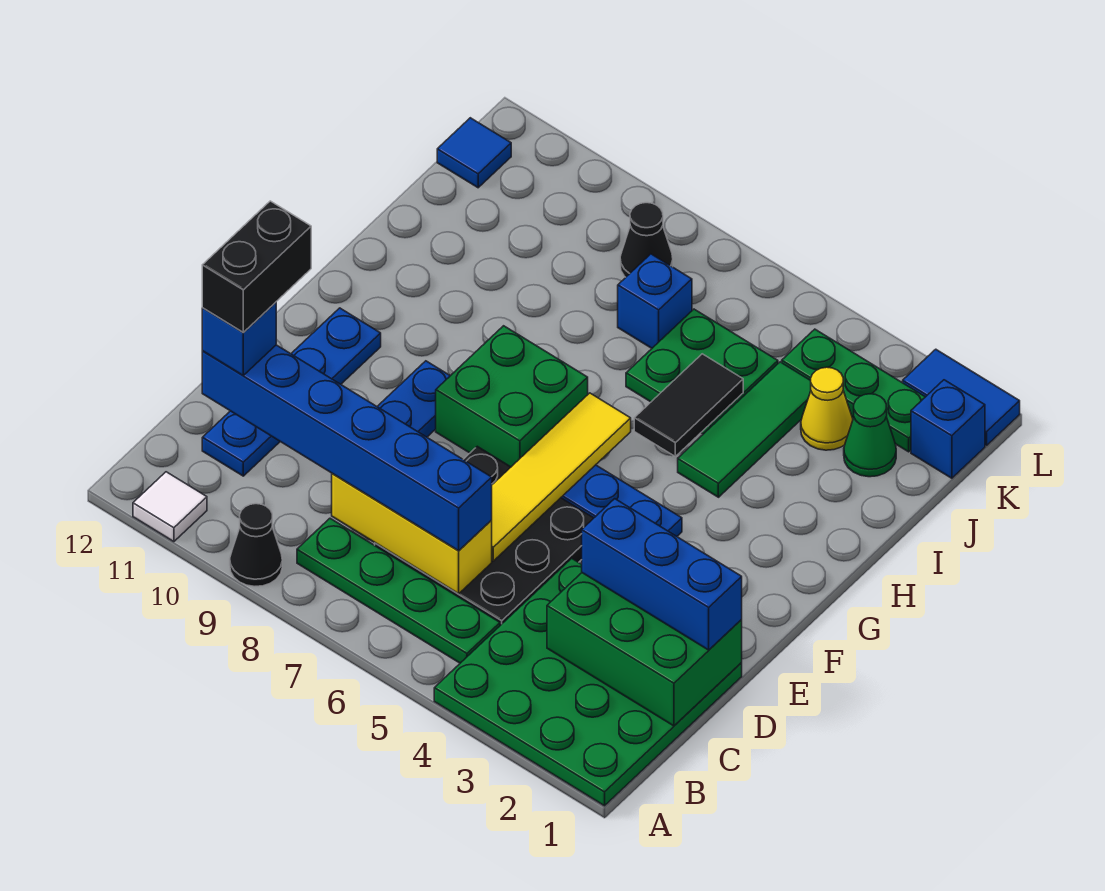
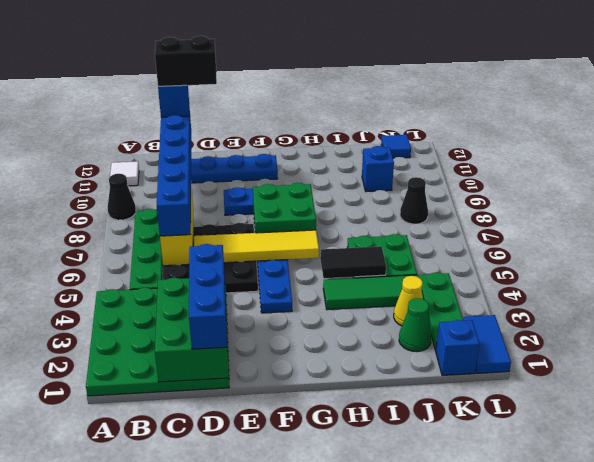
blue 1x1 brick [618,254,692,348] -> blue 1x1 brick moved to [362,146,394,192]

